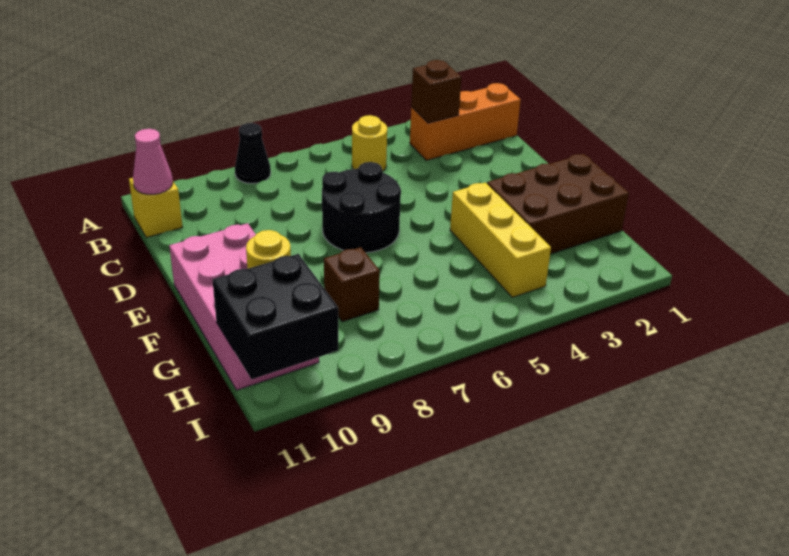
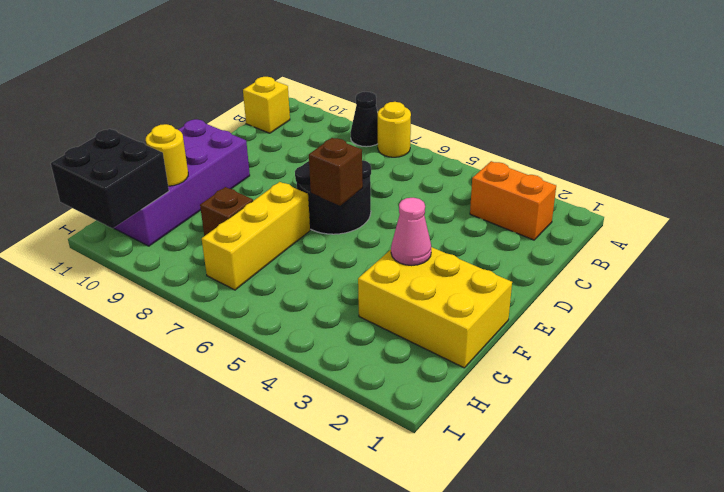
orange 1x3 brick [410,83,521,160] -> orange 1x2 brick [470,161,556,240]
brown 1x1 brick [411,60,461,123] -> brown 1x1 brick moved to [309,138,363,206]
yellow 1x1 round brick [352,115,387,171] -> yellow 1x1 round brick moved to [378,102,411,157]
pink 1x1 cone [133,129,173,194] -> pink 1x1 cone moved to [391,198,431,265]
pink 2x4 brick [169,223,319,390] -> purple 2x4 brick [114,119,250,246]
brown 2x3 brick [487,154,629,254] -> yellow 2x3 brick [358,247,512,368]
yellow 1x3 brick [450,182,551,297] -> yellow 1x3 brick moved to [202,182,310,290]

